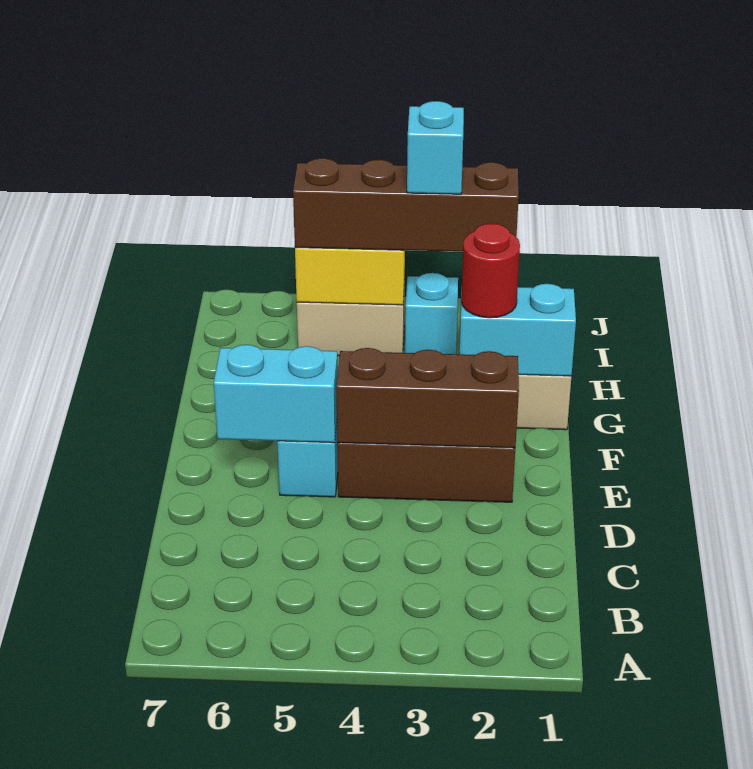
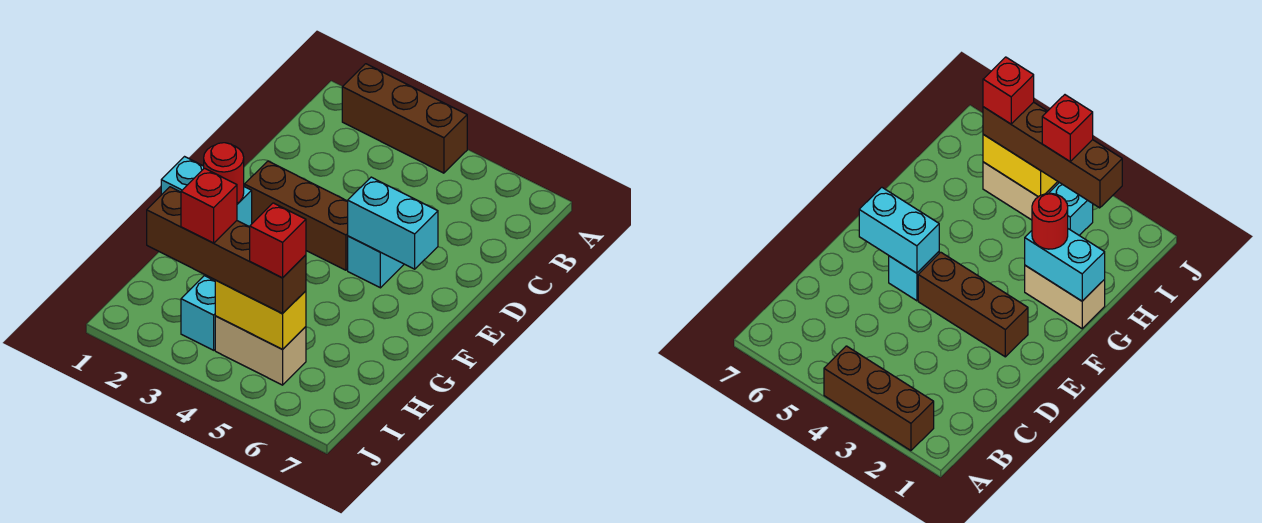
brown 1x3 brick [336,348,519,448] -> brown 1x3 brick moved to [342,64,467,173]
cyan 1x1 brick [407,101,464,194] -> red 1x1 brick [181,168,237,243]
none -> red 1x1 brick [250,203,306,278]

